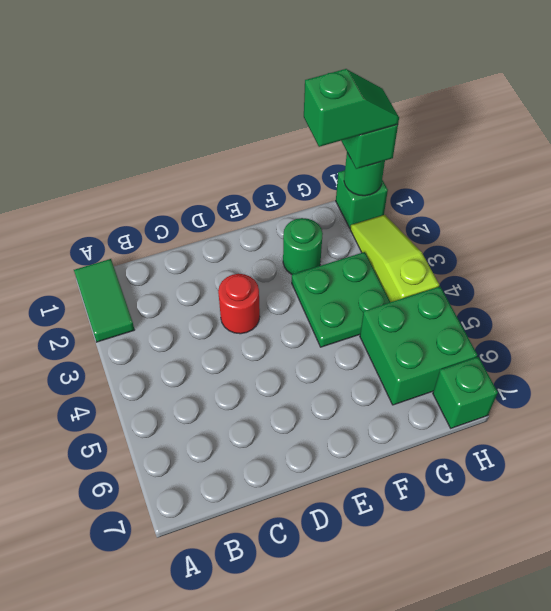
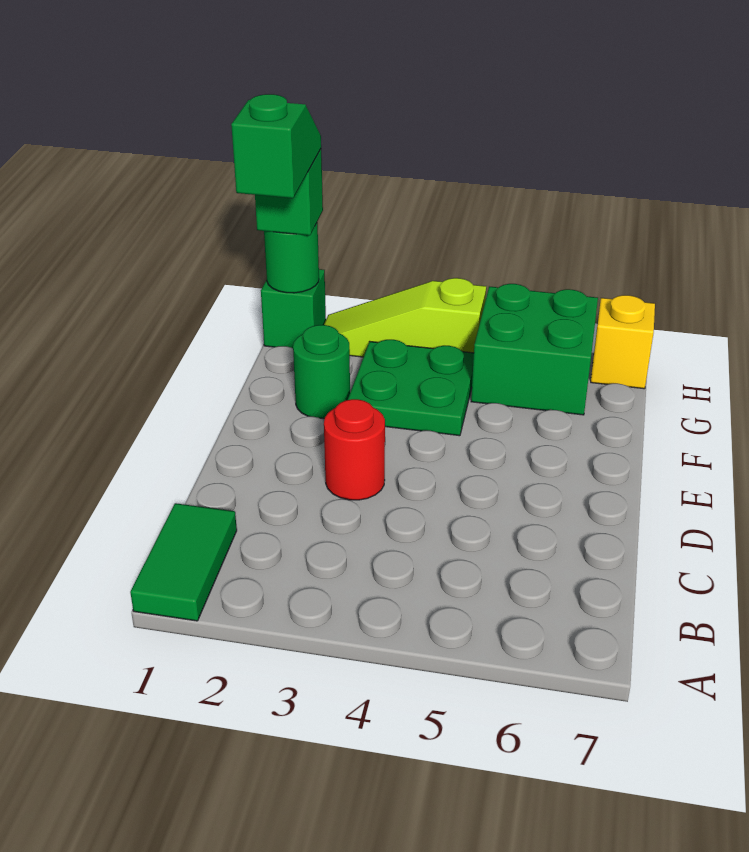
green 1x2 tile [74,259,134,342] -> green 1x2 tile turned to [130,503,237,621]
green 1x1 brick [433,357,498,428] -> yellow 1x1 brick [591,295,655,389]

